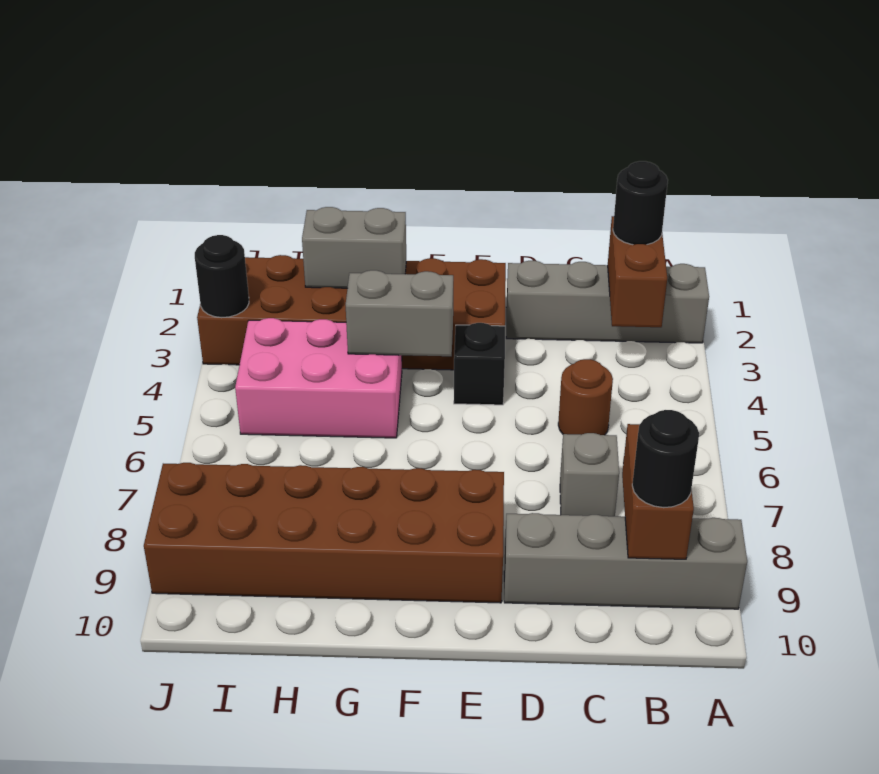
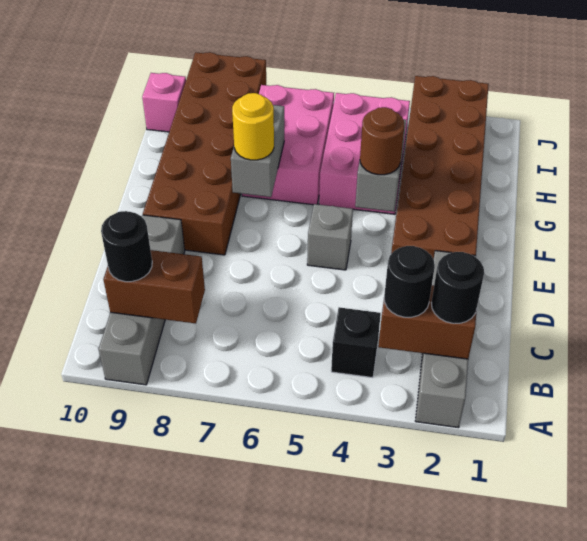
brown 1x1 round brick [558,359,613,435] -> brown 1x1 round brick moved to [360,107,404,175]
grey 1x1 brick [560,433,619,516] -> grey 1x1 brick moved to [307,204,353,270]
black 1x1 brick [454,323,505,405] -> black 1x1 brick moved to [331,307,381,378]
none -> yellow 1x1 round brick [232,93,274,160]
grey 1x2 brick [302,207,406,288] -> grey 1x2 brick moved to [231,105,284,197]
none -> pink 2x3 brick [242,85,334,205]
none -> pink 1x1 brick [142,73,186,132]
black 1x1 round brick [195,235,249,318] -> black 1x1 round brick moved to [384,246,435,317]

